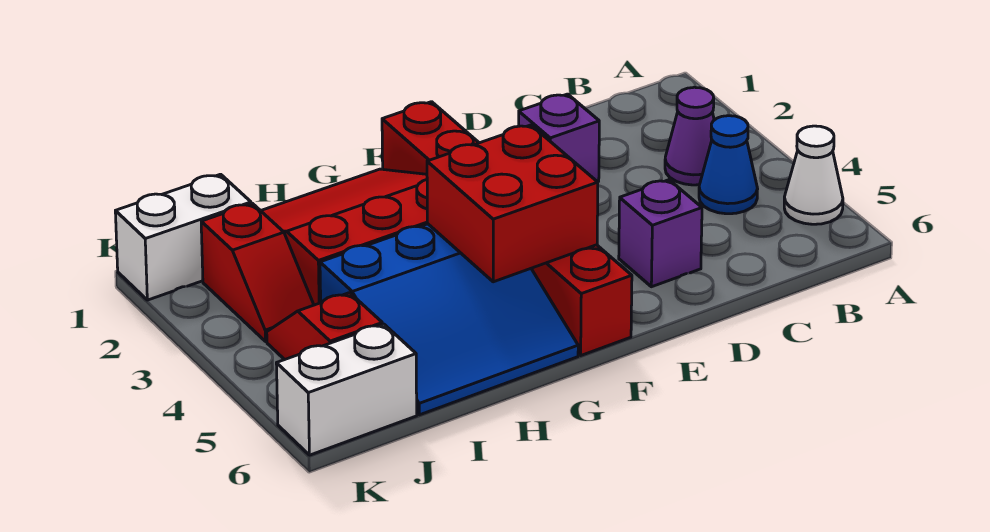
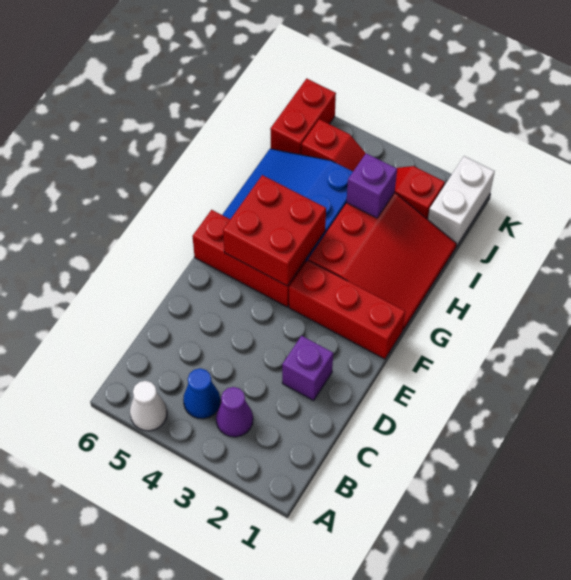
purple 1x1 brick [619,180,702,287] -> purple 1x1 brick moved to [347,153,397,218]
white 1x2 brick [276,324,417,455] -> red 1x2 brick [270,79,336,155]

